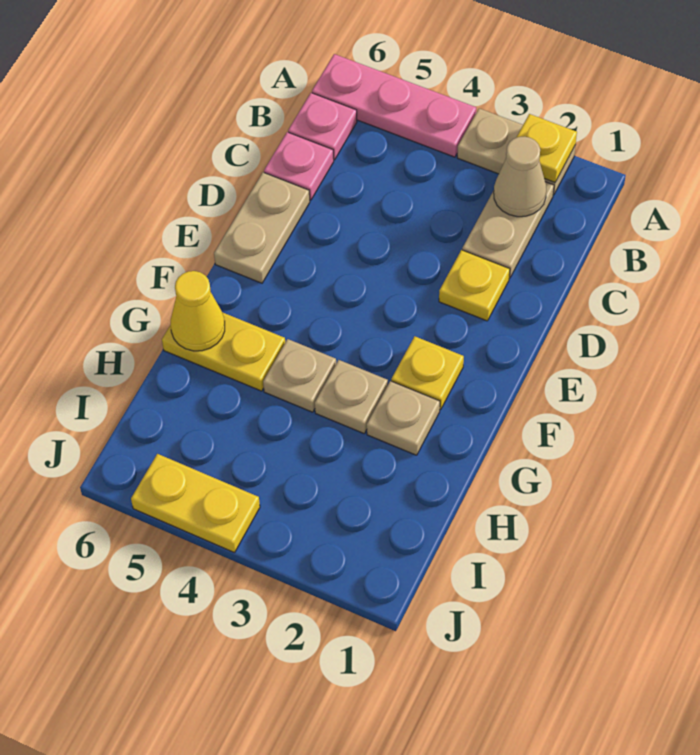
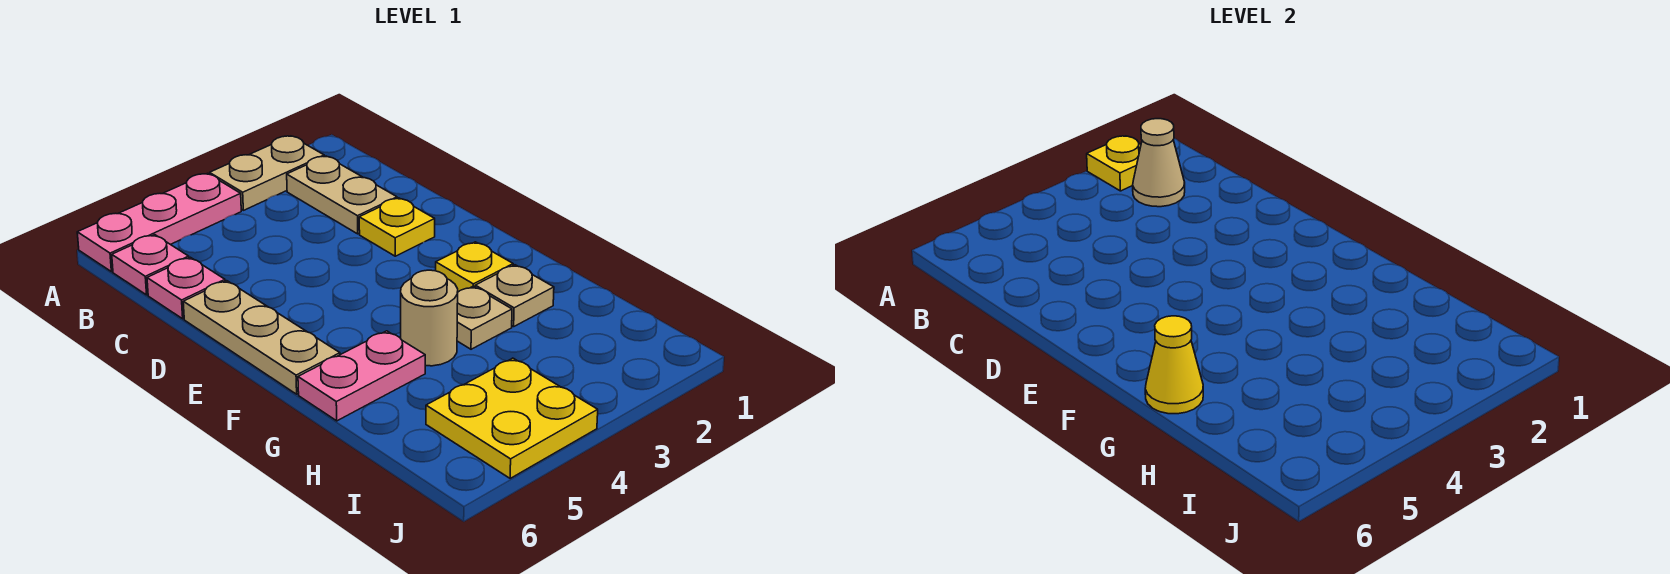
tan 1x2 plate [214,172,310,283] -> tan 1x3 plate [183,281,340,394]
tan 1x1 plate [263,339,336,412] -> tan 1x1 round brick [401,270,458,366]
yellow 1x2 plate [162,312,285,391] -> pink 1x2 plate [298,331,425,421]
yellow 1x2 plate [131,454,260,553] -> yellow 2x2 plate [426,358,598,478]

